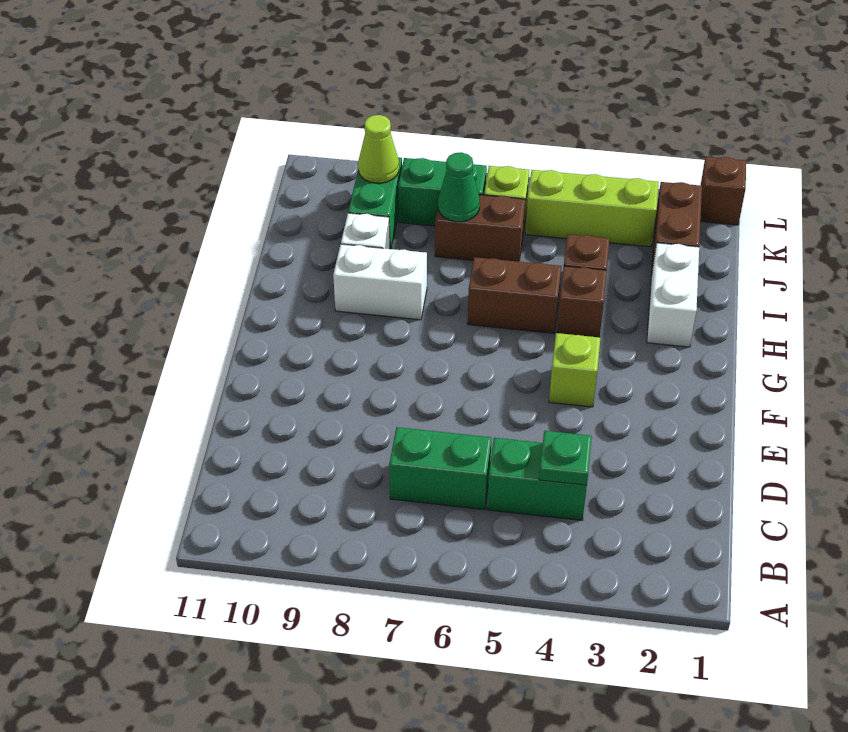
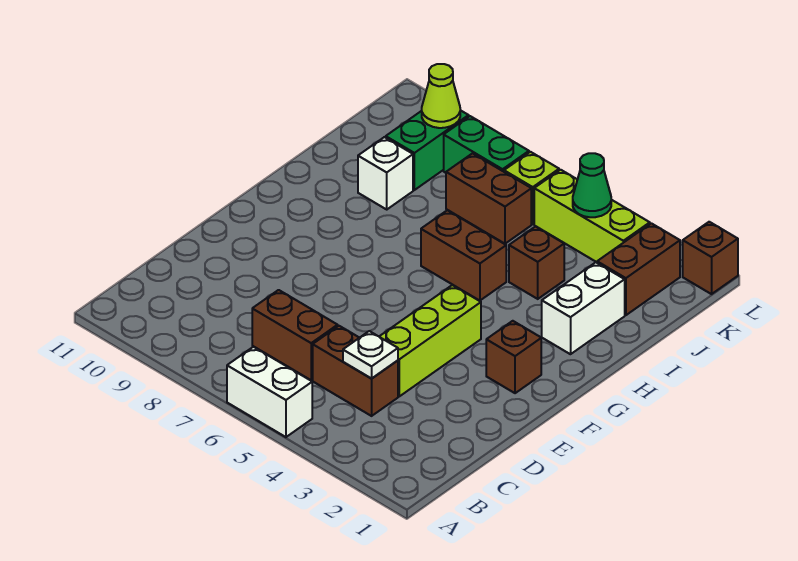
green 1x2 brick [487,438,587,520] -> brown 1x2 brick [313,326,398,416]
green 1x1 plate [539,431,592,486] -> white 1x1 plate [343,331,398,379]
green 1x2 brick [389,427,492,510] -> brown 1x2 brick [252,290,338,380]
lime 1x1 brick [549,333,600,407] -> lime 1x3 brick [379,285,481,396]
brown 1x1 brick [557,266,607,337] -> brown 1x1 brick moved to [486,321,541,393]
white 1x2 brick [333,244,427,320] -> white 1x2 brick moved to [227,347,312,437]
green 1x1 cone [438,152,480,222] -> green 1x1 cone moved to [573,153,611,217]

